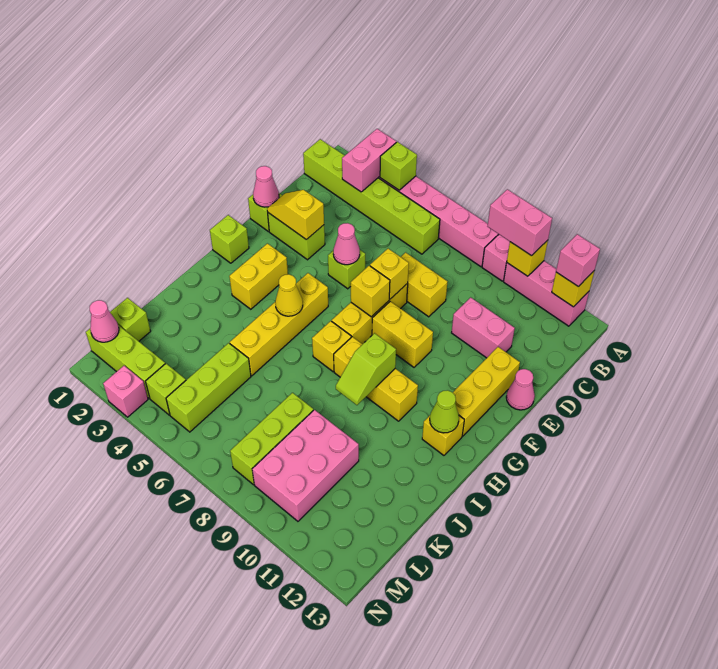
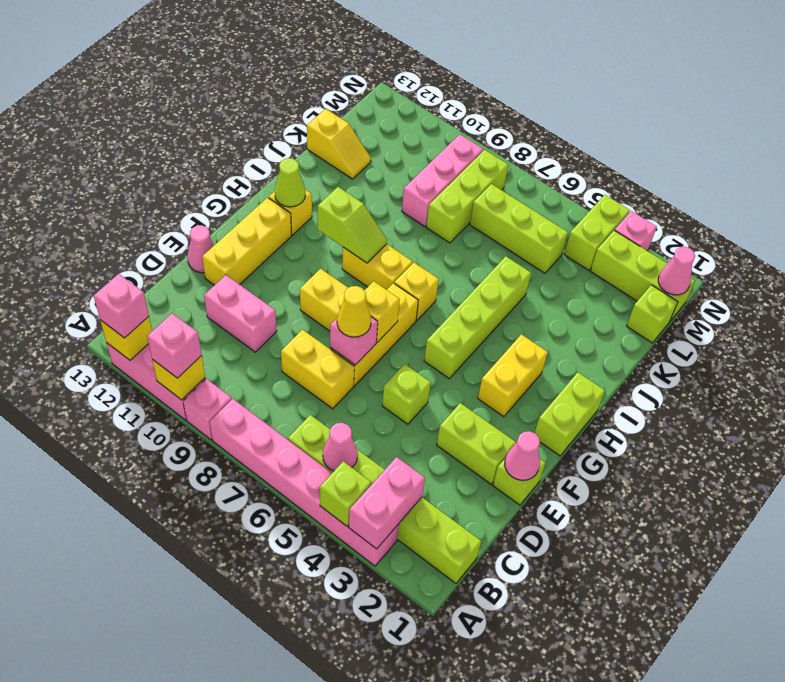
pink 1x2 brick [488,189,552,256] -> pink 1x1 brick [147,313,202,378]
yellow 1x2 slope [267,190,324,240] -> yellow 1x2 slope moved to [307,109,371,179]
pink 1x1 cone [333,223,360,265] -> pink 1x1 cone moved to [323,423,358,471]
yellow 1x1 brick [370,249,409,299] -> pink 1x1 brick [330,317,378,365]
lime 1x1 brick [210,215,249,263] -> lime 1x2 brick [535,372,605,456]
yellow 1x4 brick [230,273,328,376] -> lime 1x4 brick [424,256,531,378]
yellow 1x1 cone [275,274,303,316] -> yellow 1x1 cone moved to [337,286,371,337]
yellow 1x3 brick [334,337,418,421] -> yellow 1x2 brick [342,244,413,290]
lime 1x2 slope [336,333,396,405] -> lime 1x2 slope turned to [318,187,387,263]
lime 1x3 brick [166,343,251,432] -> lime 1x3 brick turned to [470,184,568,273]
pink 2x3 brick [252,410,359,521] -> pink 1x3 brick [402,134,483,226]
lime 1x1 brick [146,364,186,415] -> lime 1x2 brick [564,195,630,270]

